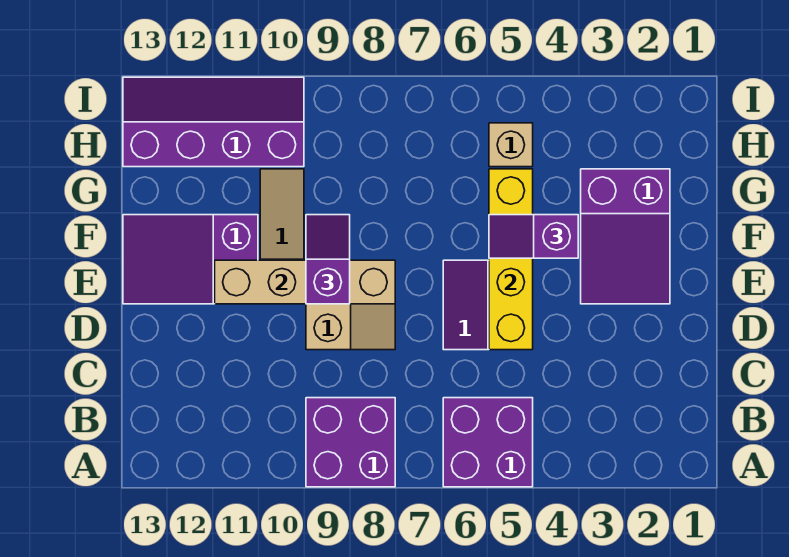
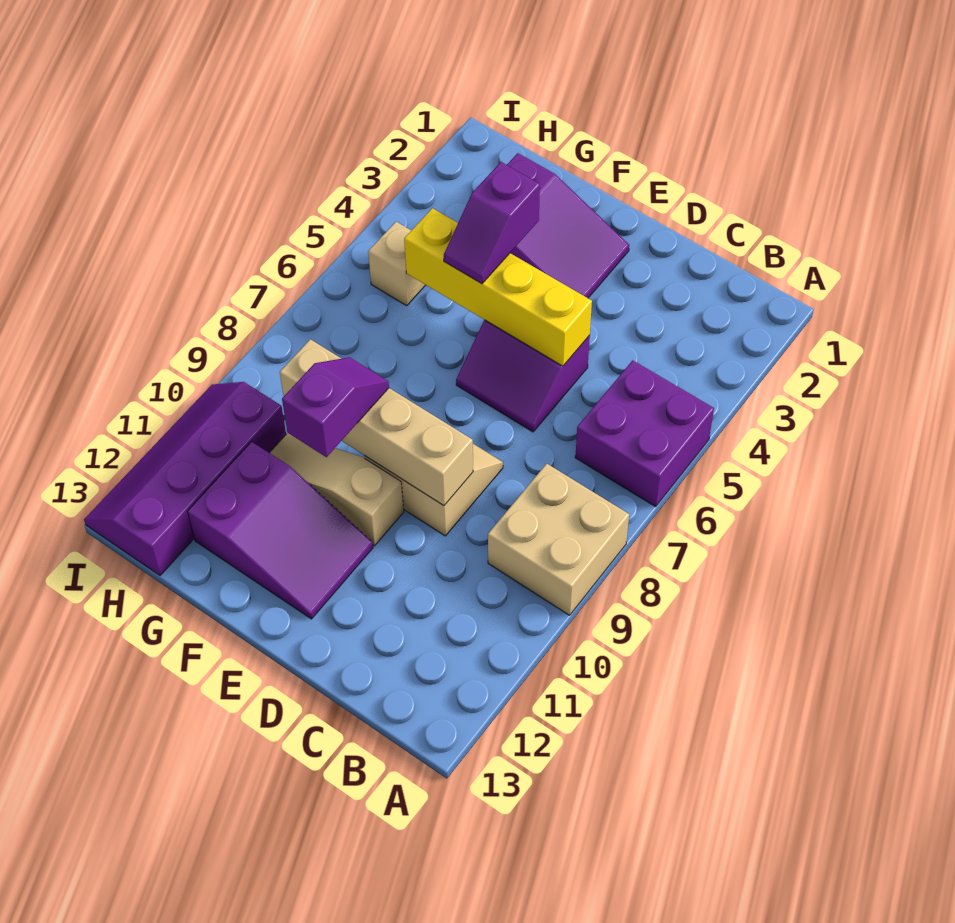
purple 2x2 brick [306,398,395,487] -> tan 2x2 brick [488,464,629,615]
tan 1x4 brick [215,260,395,304] -> tan 1x4 brick turned to [280,339,473,506]
purple 1x2 slope [306,215,350,304] -> purple 1x2 slope turned to [282,357,389,457]
purple 2x3 slope [123,215,258,304] -> purple 2x3 slope turned to [188,442,373,619]

